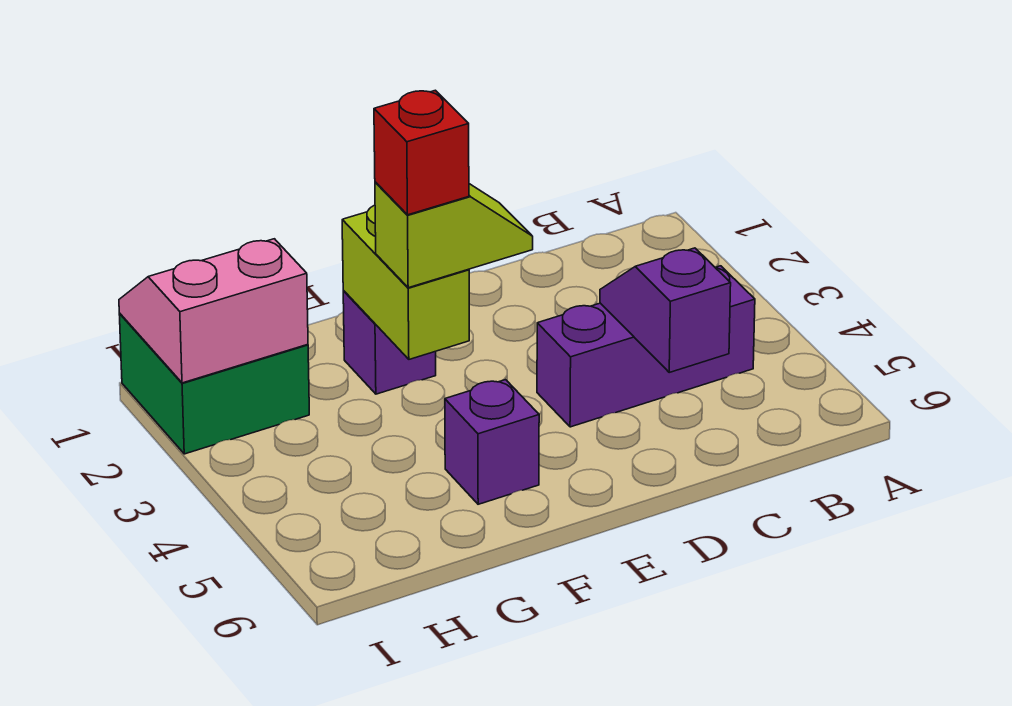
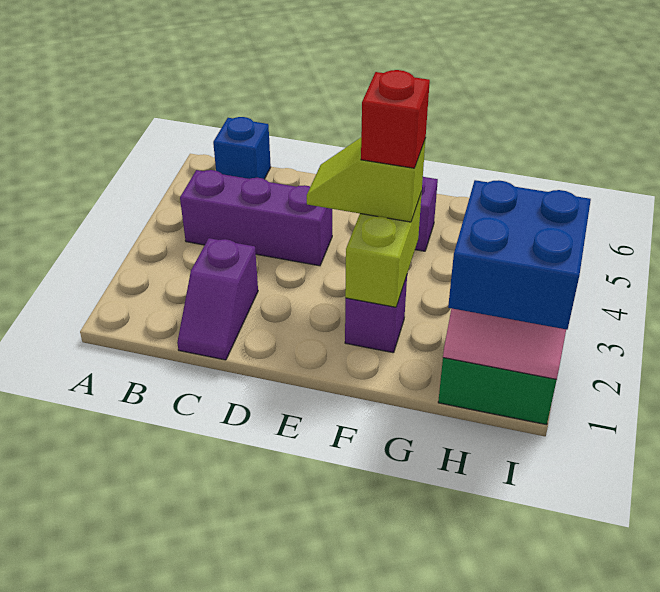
none -> blue 1x1 brick [213,117,271,179]
purple 1x2 slope [600,248,731,372] -> purple 1x2 slope moved to [177,238,258,360]
none -> blue 2x2 brick [448,180,591,330]

